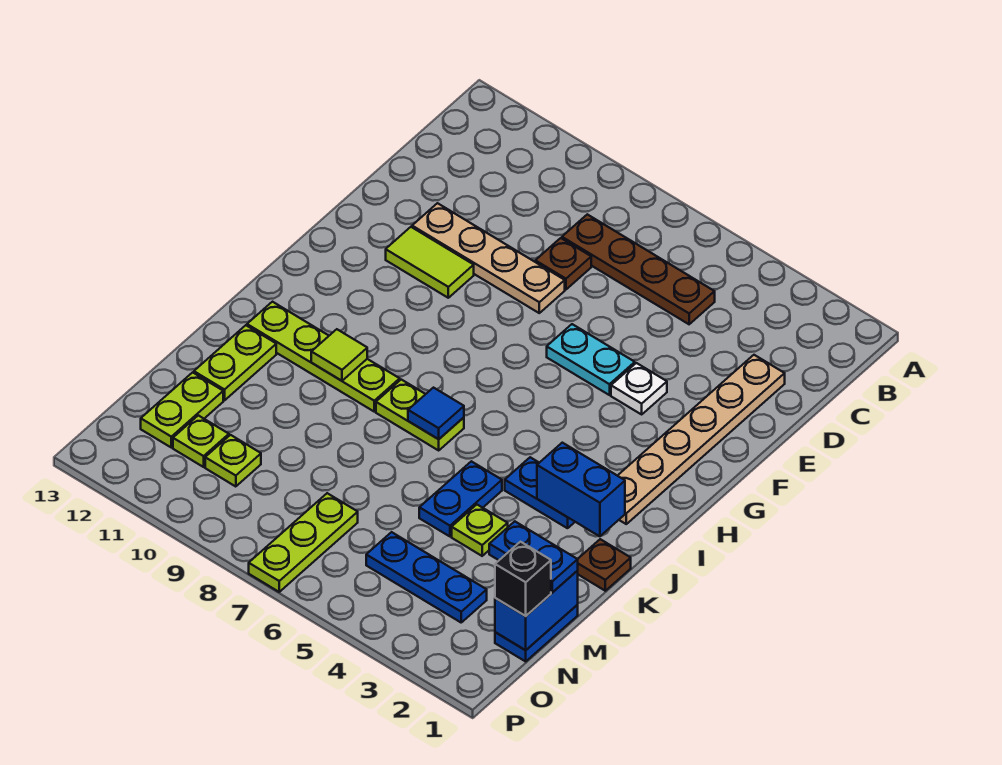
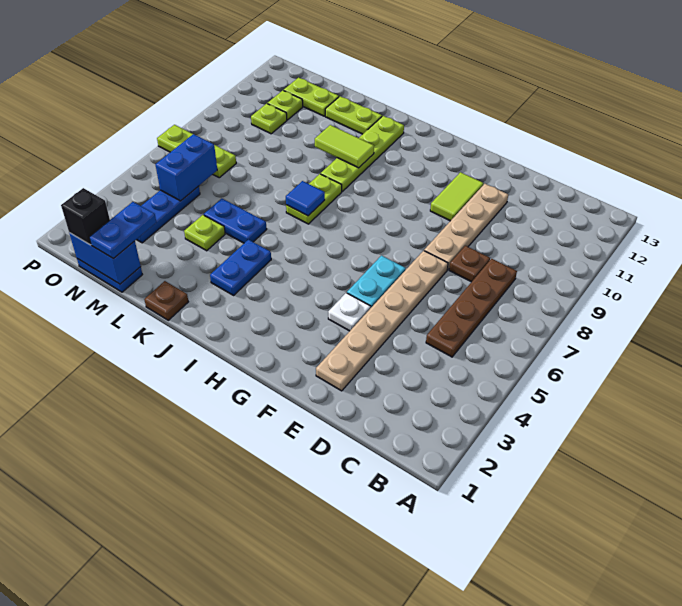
tan 1x6 plate [618,355,785,524] -> tan 1x6 plate turned to [316,251,448,391]
blue 1x2 brick [537,443,625,536] -> blue 1x2 brick moved to [155,134,217,201]
lime 1x1 tile [311,329,367,381] -> lime 1x2 tile [315,125,374,168]

